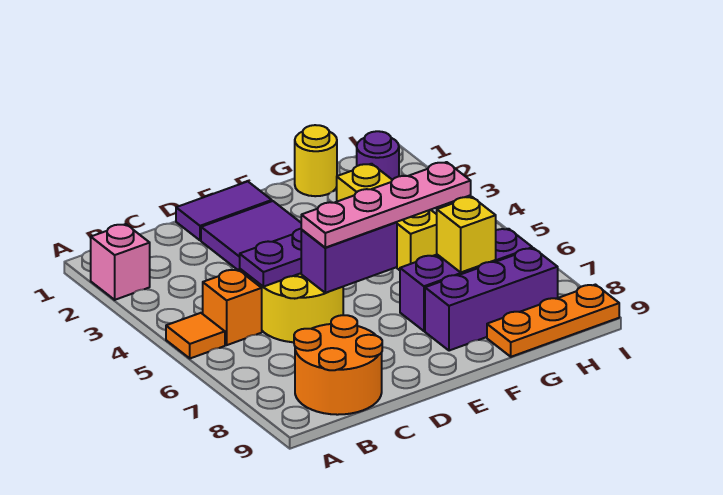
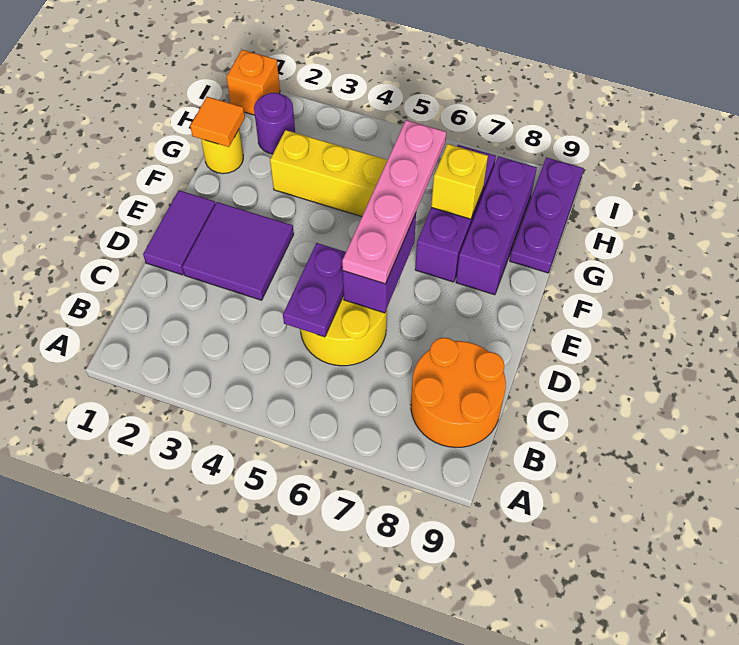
pink 1x1 brick [91,224,150,300] -> none
orange 1x1 tile [166,313,225,358] -> orange 1x1 tile moved to [190,97,245,147]
orange 1x1 brick [203,269,262,345] -> orange 1x1 brick moved to [227,50,280,115]
orange 1x3 plate [487,285,619,357] -> purple 1x3 plate [510,157,584,273]

